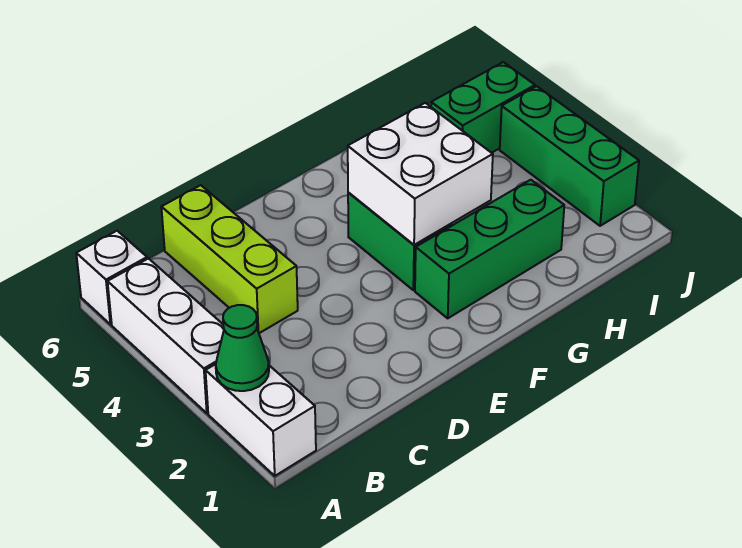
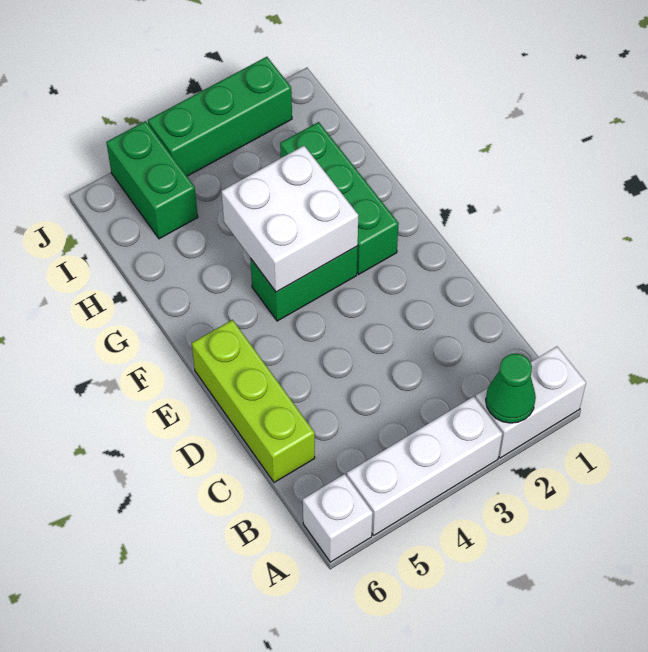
lime 1x3 brick [161,185,298,333] -> lime 1x3 brick turned to [192,320,315,482]

